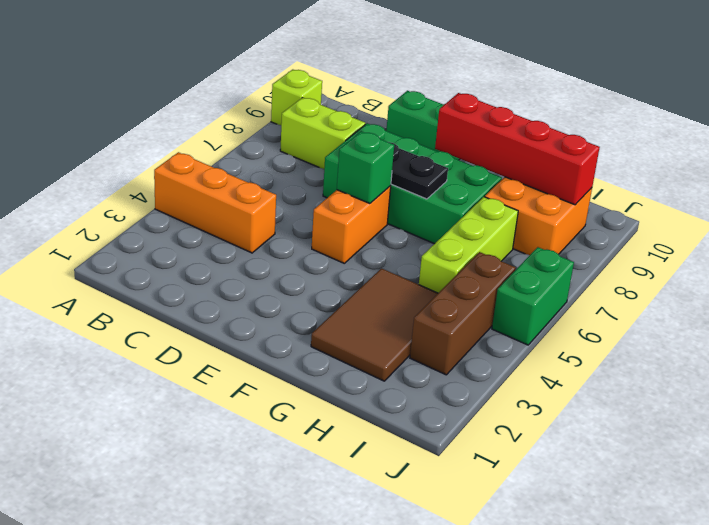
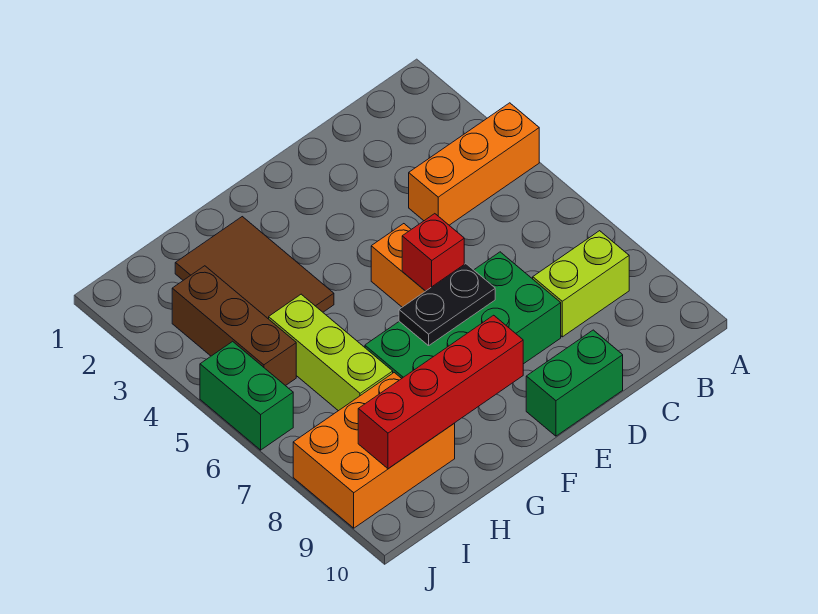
lime 1x1 brick [271,70,322,125] -> none
green 1x1 brick [337,131,394,204] -> red 1x1 brick [402,214,464,291]
orange 2x2 brick [485,177,592,255] -> orange 2x3 brick [293,373,455,528]

